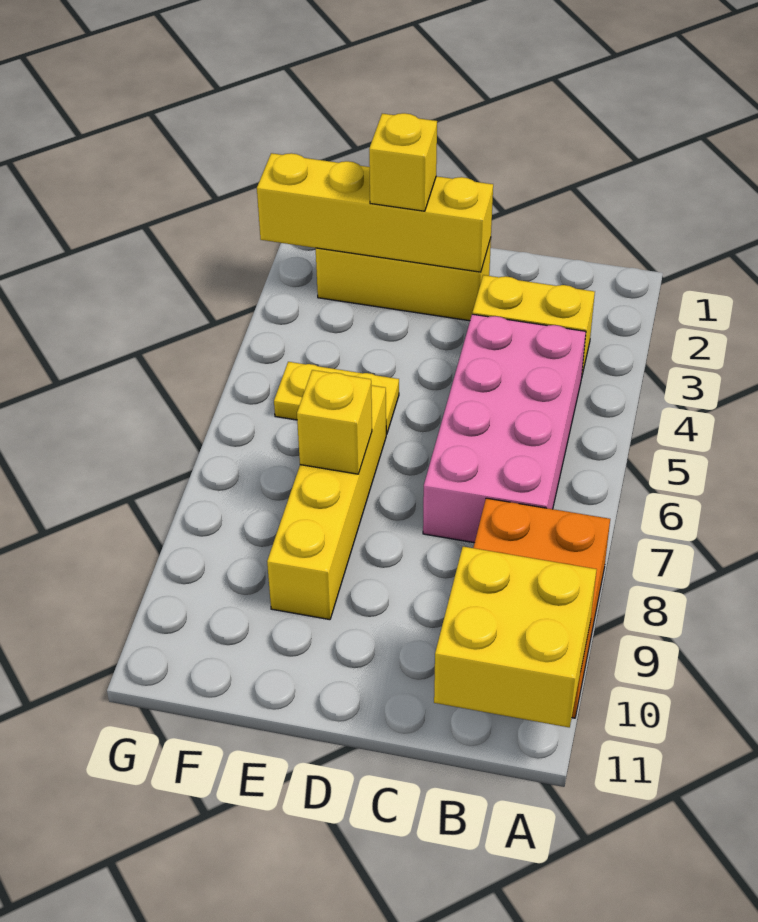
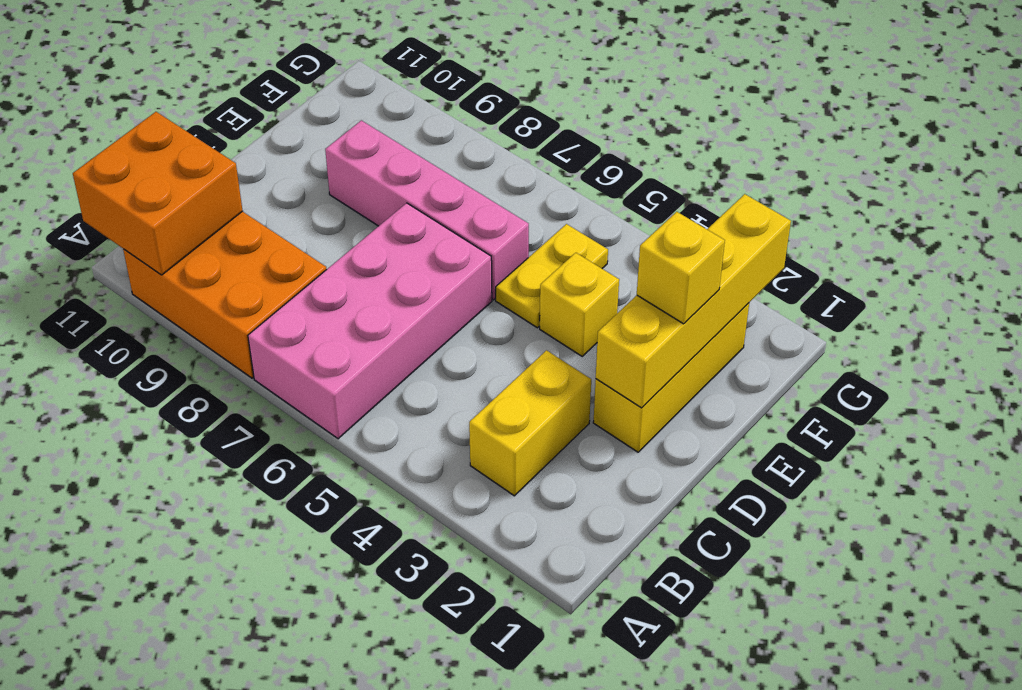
yellow 2x2 brick [434,547,597,727] -> orange 2x2 brick [73,112,243,275]
pink 2x4 brick [423,314,586,543] -> pink 2x4 brick turned to [248,203,492,439]
yellow 1x4 brick [267,385,386,620] -> pink 1x4 brick [325,120,529,300]
yellow 1x1 brick [297,370,372,474] -> yellow 1x1 brick moved to [540,253,619,356]

